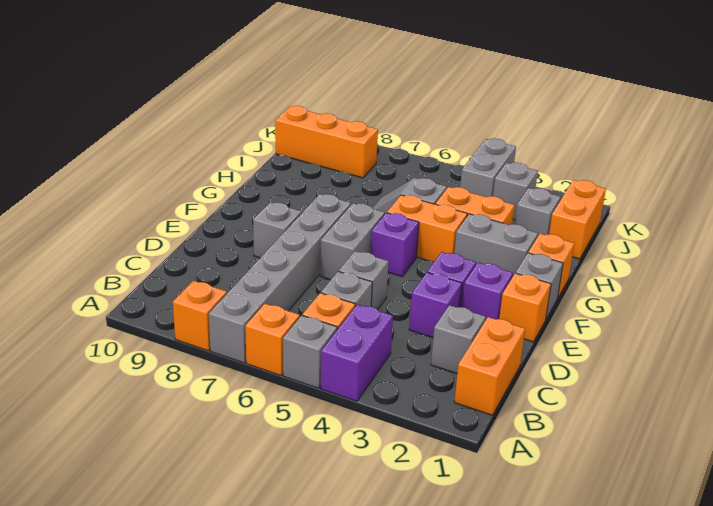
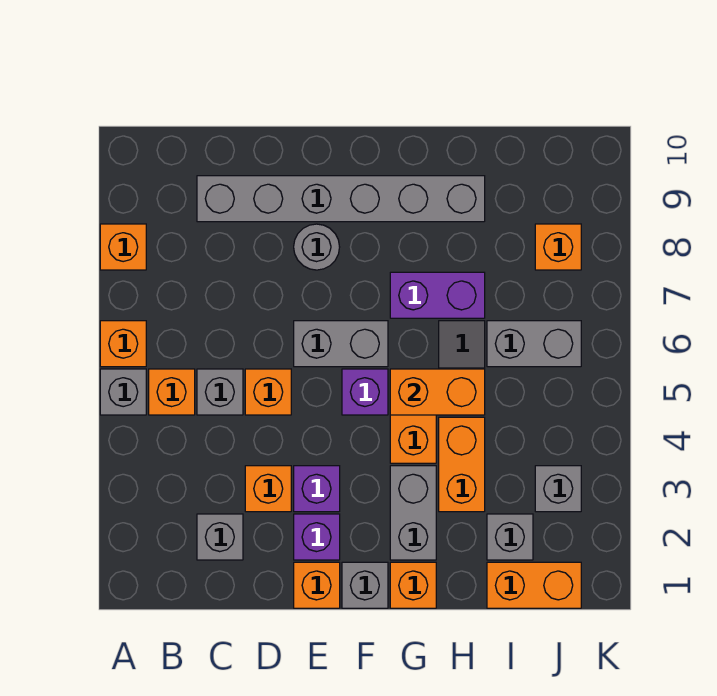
purple 1x2 brick [321,304,393,401] -> purple 1x2 brick moved to [390,272,485,318]
grey 1x6 brick [209,194,351,363] -> grey 1x6 brick moved to [197,176,485,222]
orange 1x2 brick [454,317,525,415] -> orange 1x2 brick moved to [390,369,485,415]
purple 1x1 brick [409,272,462,338] -> orange 1x1 brick [245,466,291,512]
grey 1x1 brick [339,251,389,310] -> orange 1x1 brick [245,369,291,415]
grey 1x1 brick [253,202,302,258] -> grey 1x1 round brick [294,224,340,270]
grey 1x2 brick [460,138,516,197] -> grey 1x2 brick moved to [487,321,581,367]
orange 1x3 brick [275,106,378,178] -> orange 1x1 brick [535,224,581,270]

